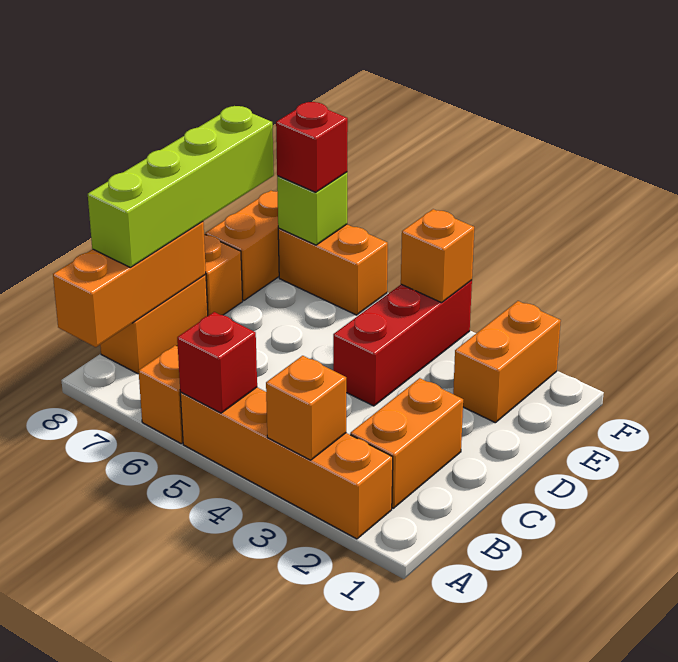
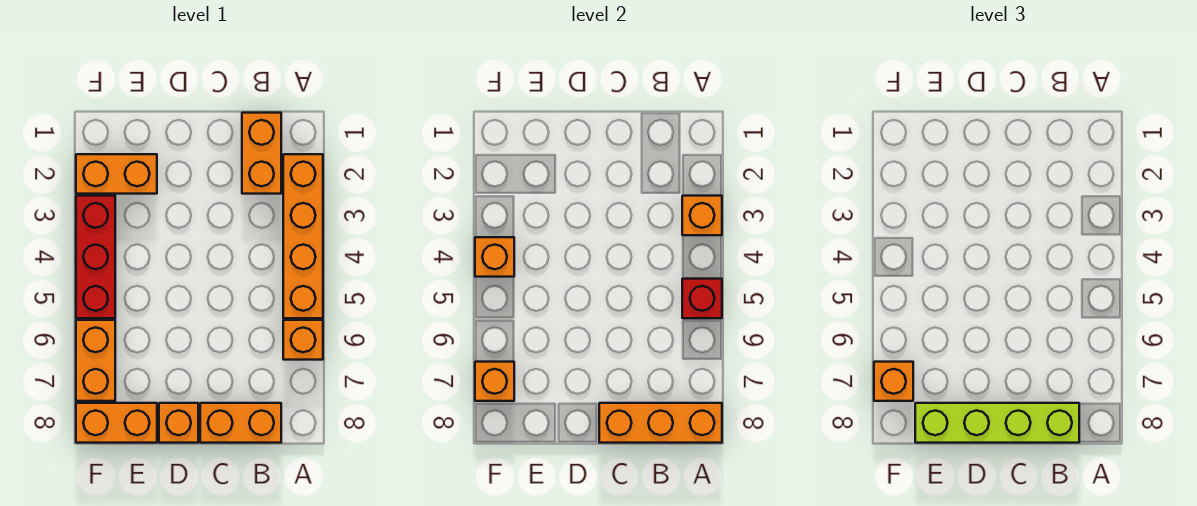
orange 1x2 brick [350,378,463,508] -> orange 1x2 brick turned to [242,113,281,194]
red 1x3 brick [333,280,472,406] -> red 1x3 brick turned to [76,196,115,318]
lime 1x1 brick [277,172,347,245] -> orange 1x1 brick [475,362,514,401]
red 1x1 brick [276,102,348,192] -> orange 1x1 brick [874,362,913,401]

